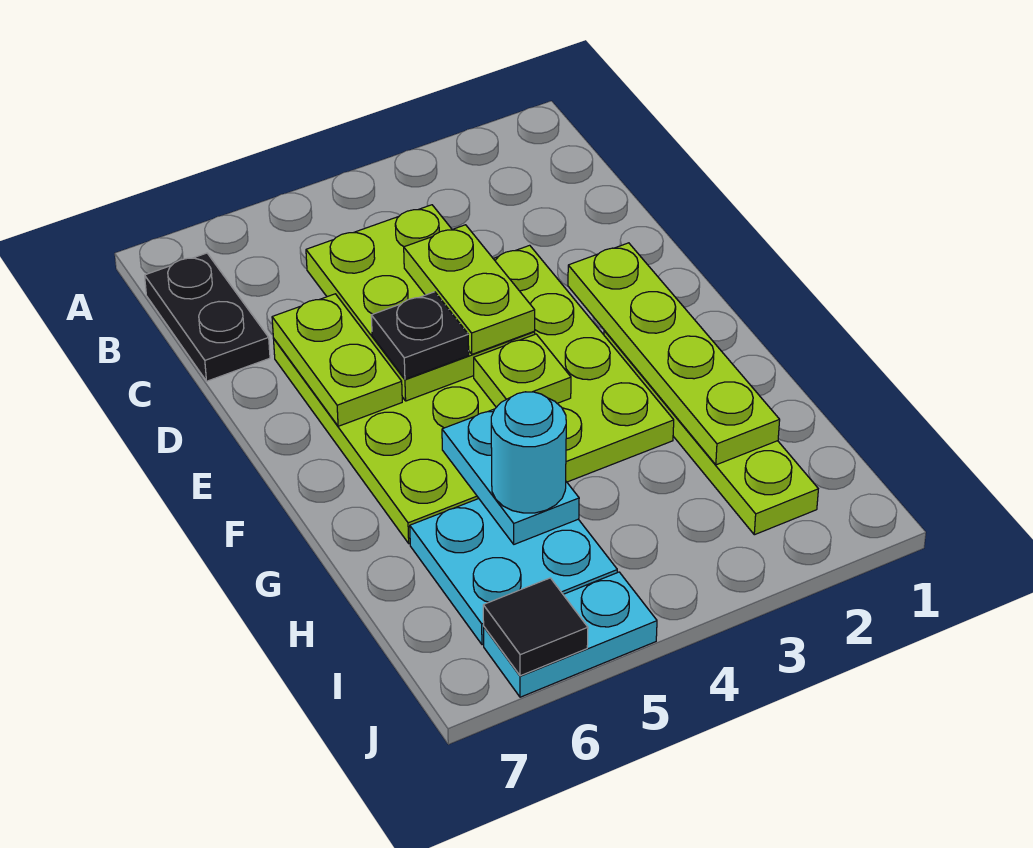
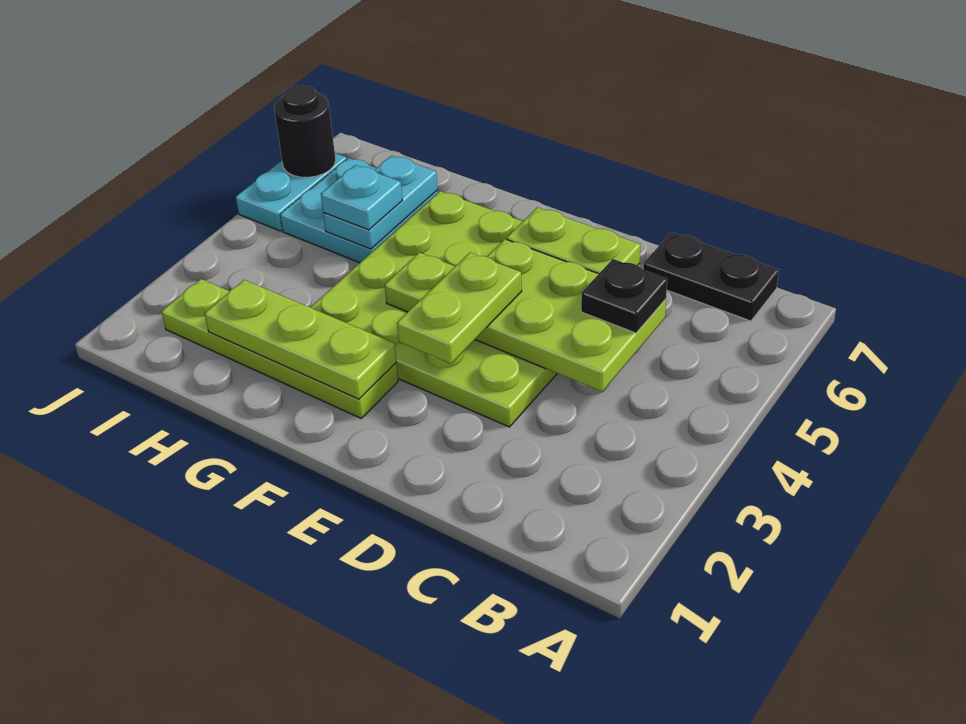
lime 1x2 plate [404,225,535,354] -> lime 1x2 plate turned to [397,253,522,364]
lime 1x4 plate [568,243,780,465] -> lime 1x3 plate [205,280,396,399]
black 1x1 plate [371,292,469,379] -> black 1x1 plate moved to [581,259,667,333]
cyan 1x2 plate [442,409,579,544] -> cyan 1x2 plate turned to [323,156,438,249]
cyan 1x1 round brick [491,392,566,513] -> cyan 1x1 plate [321,165,402,230]
black 1x1 tile [483,578,588,676] -> black 1x1 round brick [274,86,336,177]

